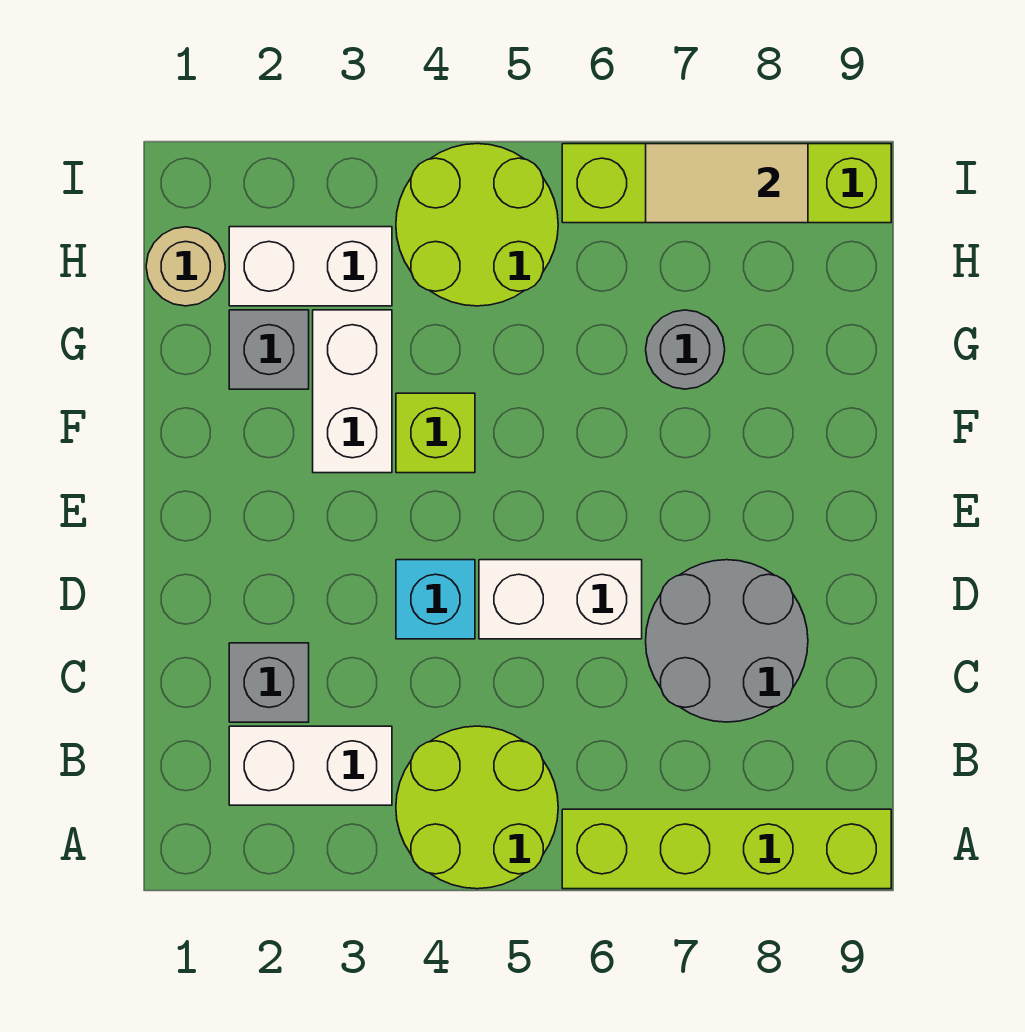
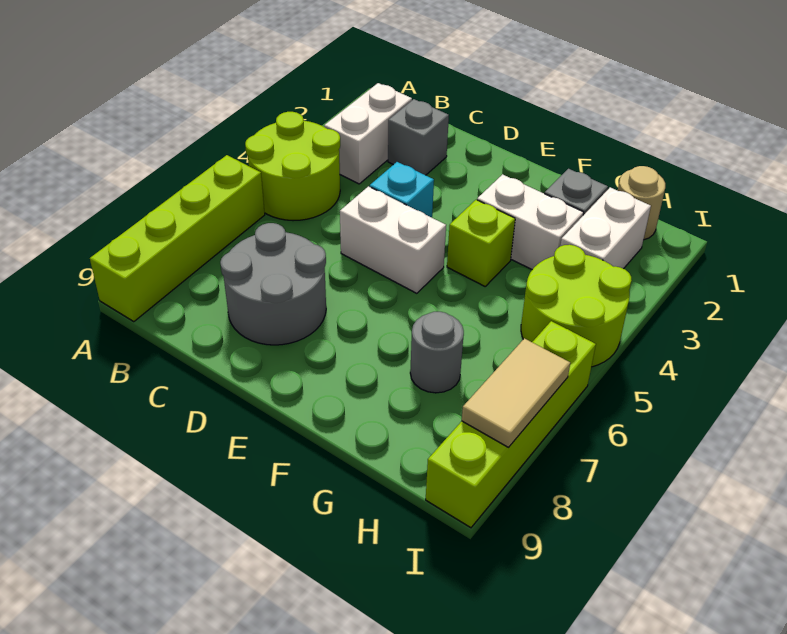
white 1x2 brick [479,560,642,639] -> white 1x2 brick turned to [340,186,446,293]

